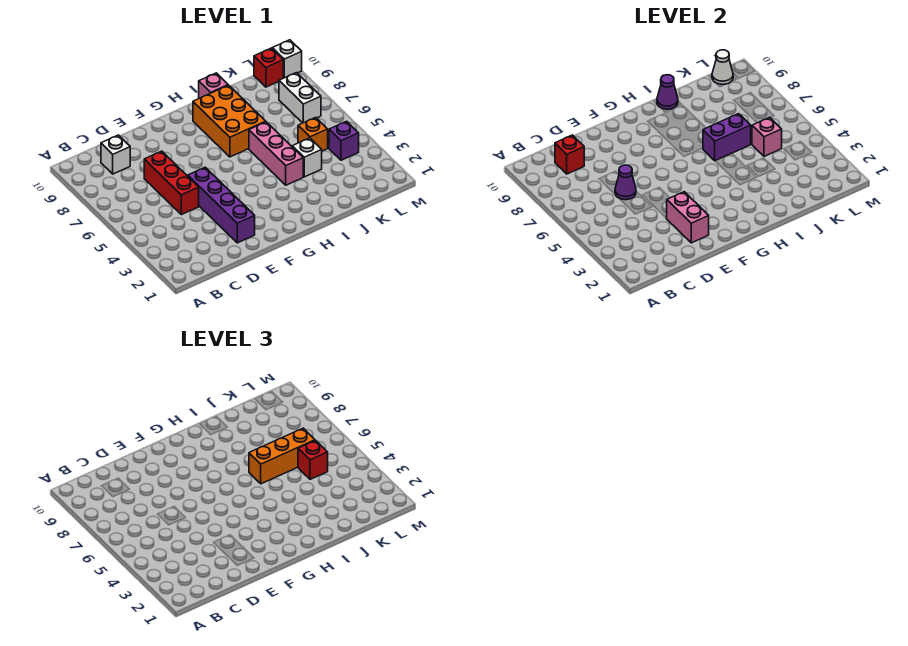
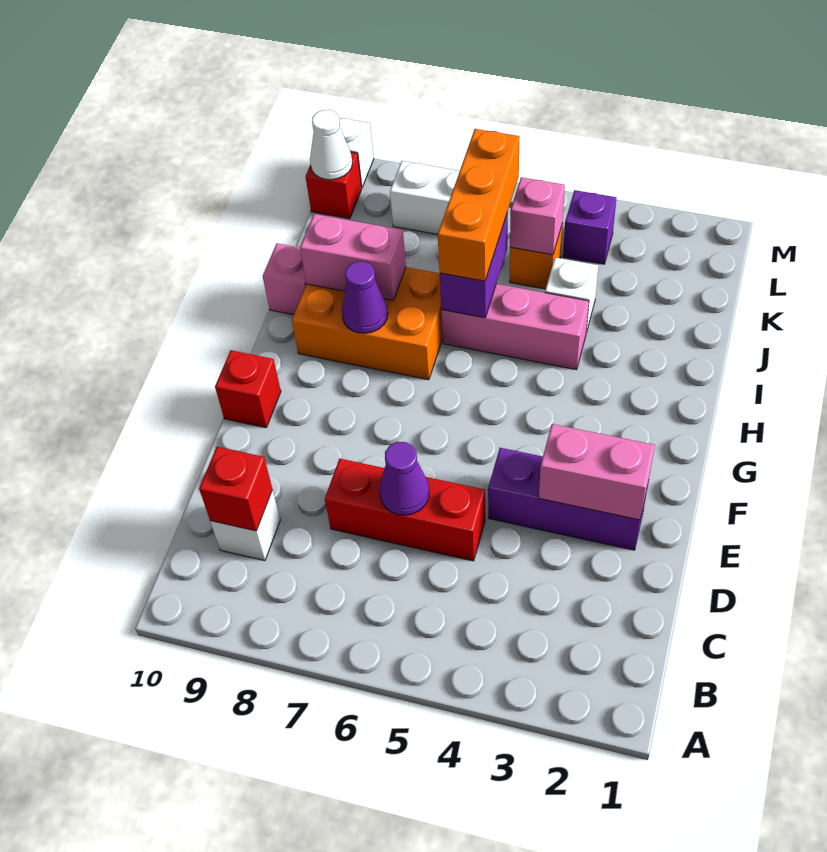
purple 1x4 brick [188,167,255,243] -> purple 1x3 brick [488,448,648,550]
none -> pink 1x2 brick [300,214,406,300]
purple 1x1 cone [657,75,678,109] -> purple 1x1 cone moved to [342,262,388,333]
red 1x1 brick [298,440,328,479] -> red 1x1 brick moved to [215,350,281,428]

